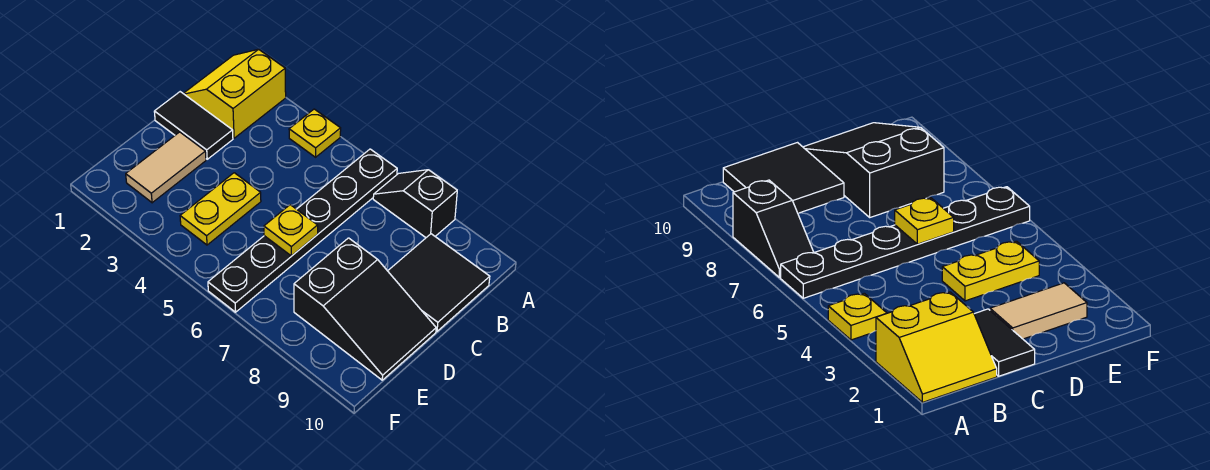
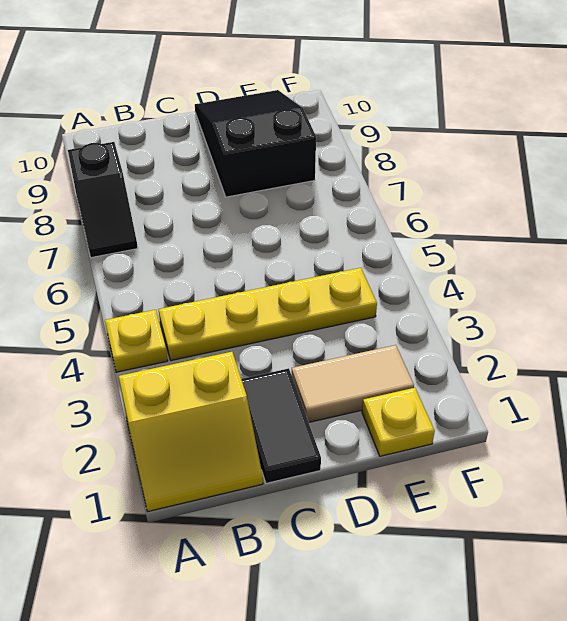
black 1x6 plate [208,149,397,312] -> none
black 2x2 tile [388,234,490,331] -> none
yellow 1x2 plate [180,173,261,245] -> yellow 1x4 plate [158,268,377,361]
yellow 1x1 plate [264,205,318,256] -> yellow 1x1 plate moved to [362,388,435,456]

